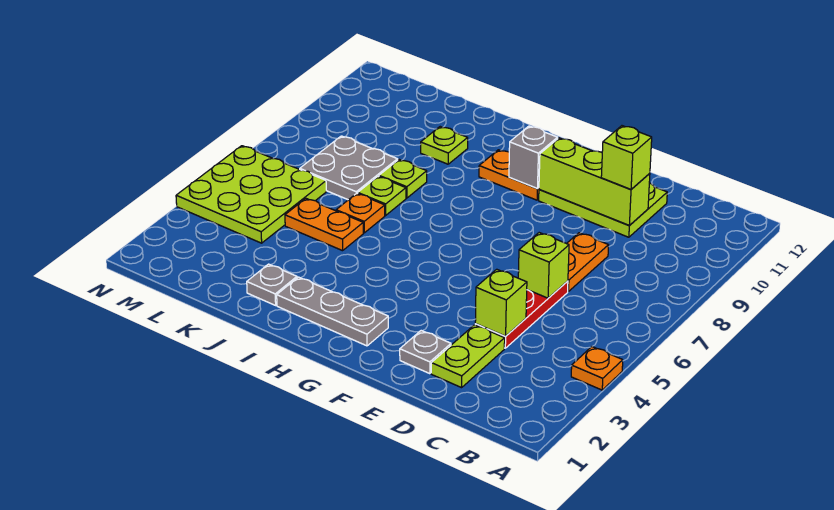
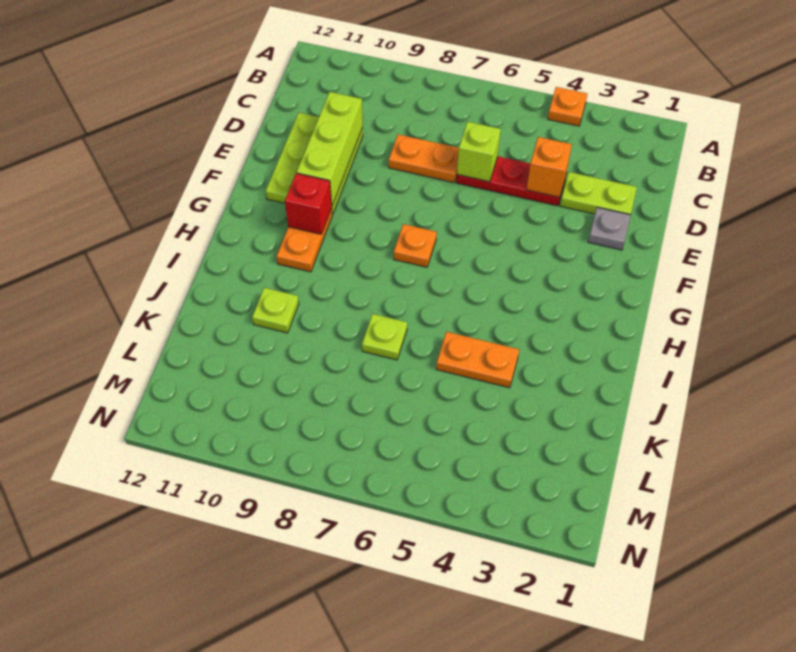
lime 1x1 brick [475,269,527,336] -> orange 1x1 brick [527,137,572,197]
lime 1x1 brick [601,126,652,189] -> none
grey 1x3 plate [277,277,388,346] -> none
grey 1x1 brick [509,126,558,189] -> red 1x1 brick [285,173,332,234]
grey 1x1 plate [247,264,297,305] -> none
orange 1x2 plate [285,199,363,251] -> orange 1x2 plate turned to [436,332,519,388]
orange 1x1 plate [336,193,385,233] -> orange 1x1 plate moved to [394,224,437,267]
lime 1x1 plate [379,160,427,198] -> none
grey 2x2 plate [300,136,398,200] -> none
lime 3x3 plate [176,146,326,243] -> none

